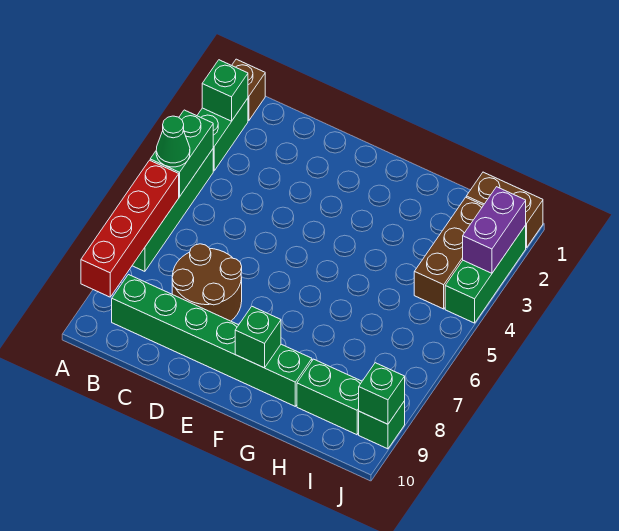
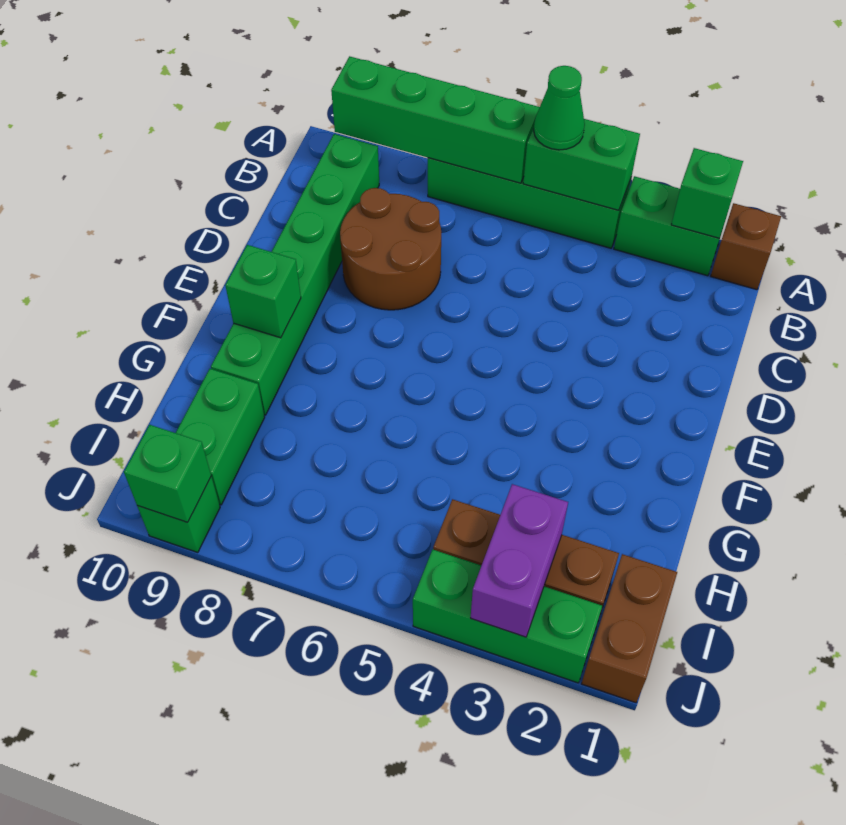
red 1x4 brick [81,160,179,297] -> green 1x4 brick [331,56,540,183]
purple 1x2 brick [463,187,526,273] -> purple 1x2 brick turned to [471,484,568,637]

